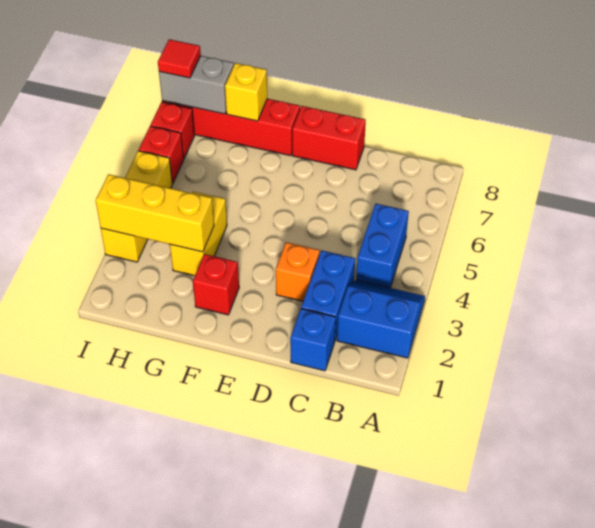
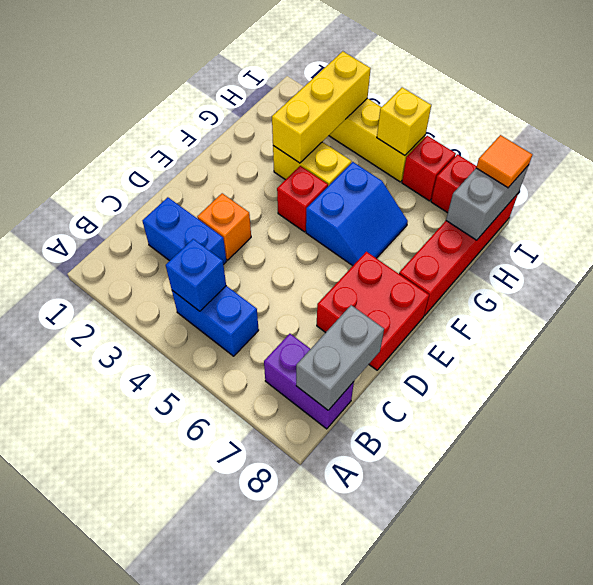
blue 2x2 slope [337,280,425,358] -> blue 2x2 slope moved to [306,162,408,266]
none -> purple 1x2 brick [264,334,354,429]
none -> grey 1x2 brick [296,305,384,410]
blue 1x1 brick [290,309,336,371] -> blue 1x1 brick moved to [166,239,226,311]
red 1x2 brick [292,106,366,170] -> red 2x2 brick [317,252,429,370]
red 1x1 brick [193,254,239,315] -> red 1x1 brick moved to [277,166,328,232]
yellow 1x1 brick [225,63,267,121] -> yellow 1x1 brick moved to [377,87,431,155]
red 1x1 tile [158,39,201,78] -> orange 1x1 tile [476,135,533,188]

